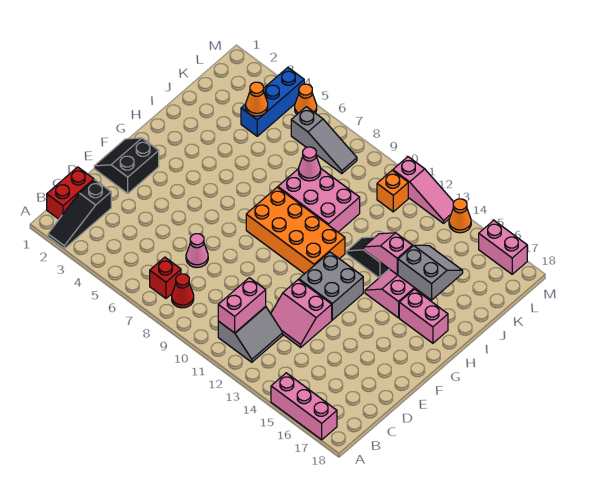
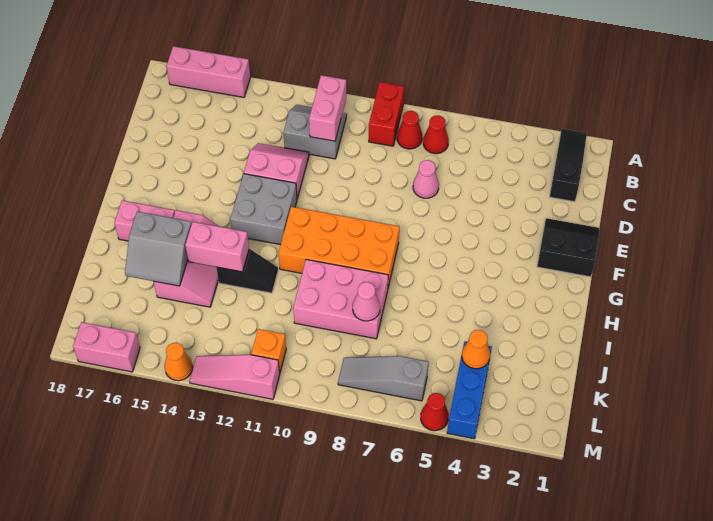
red 1x2 brick [47,167,94,219] -> red 1x2 brick moved to [369,82,404,146]
red 1x1 brick [150,257,181,298] -> red 1x1 cone [423,115,449,154]
grey 2x2 slope [218,306,283,362] -> grey 2x2 slope turned to [283,105,347,159]
black 2x2 slope [94,138,159,193] -> black 2x2 slope turned to [537,218,599,277]
pink 1x2 slope [364,233,412,274] -> pink 1x2 brick [185,222,249,272]
orange 1x1 cone [295,84,317,114] -> red 1x1 cone [421,393,449,431]

